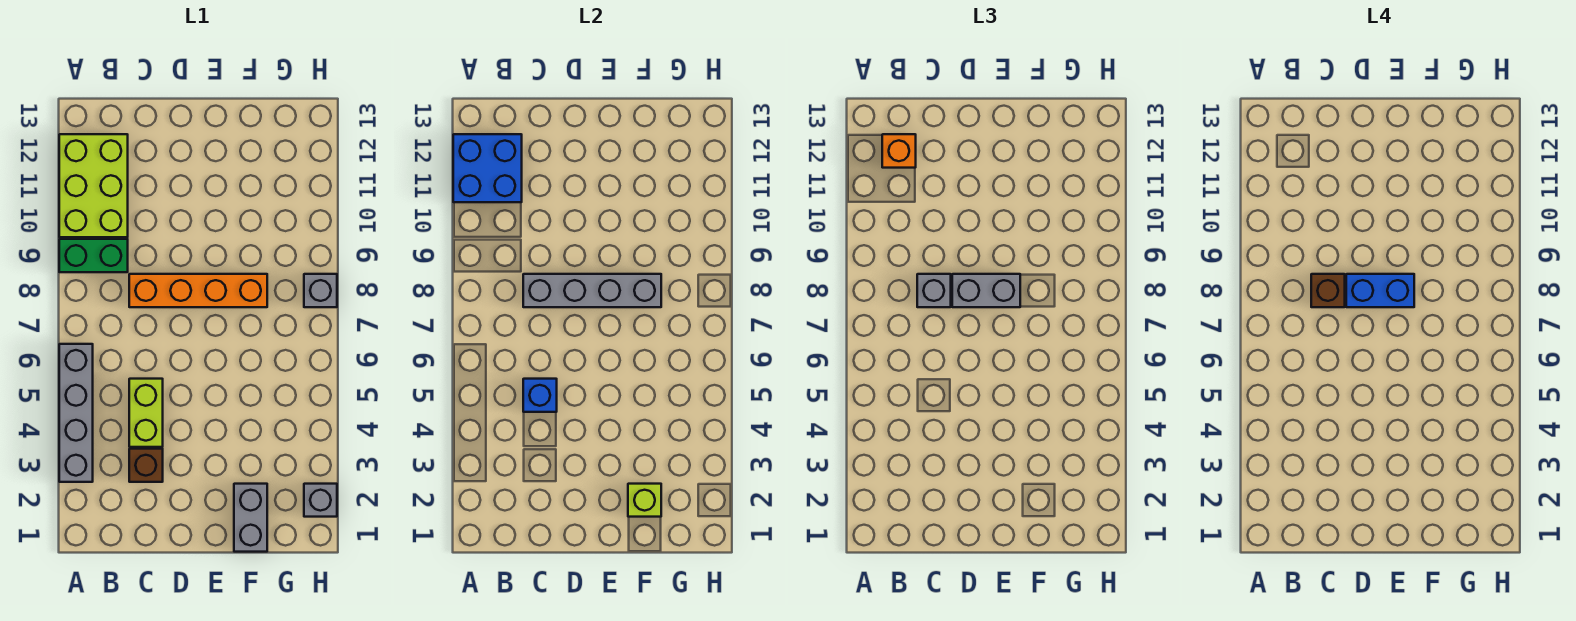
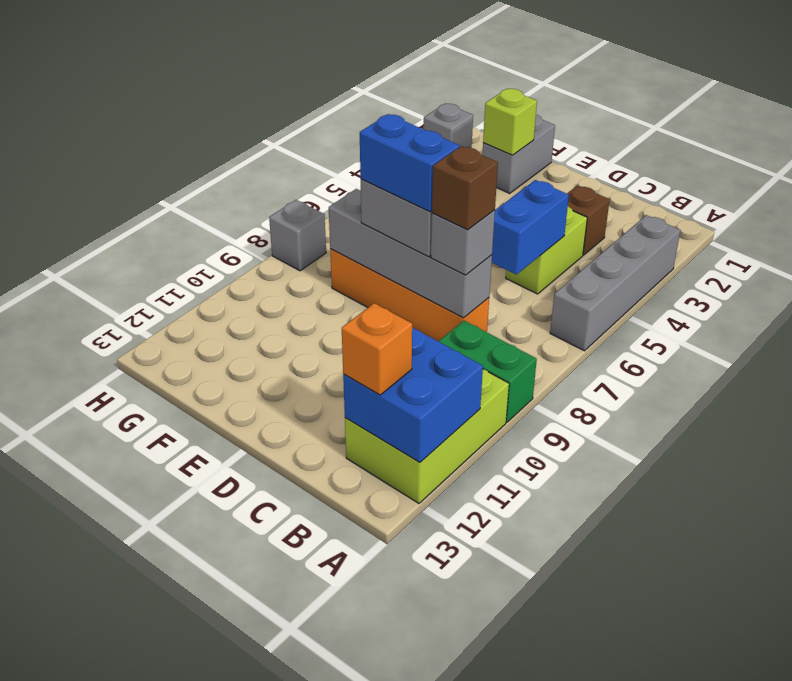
blue 1x1 brick [523,379,557,412] -> blue 1x2 brick [492,180,569,275]

